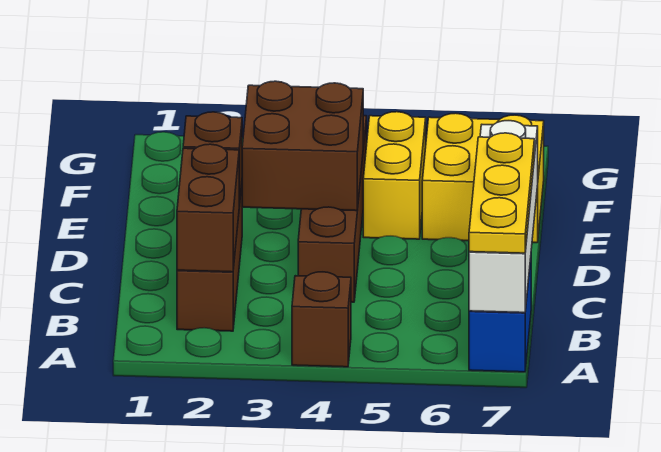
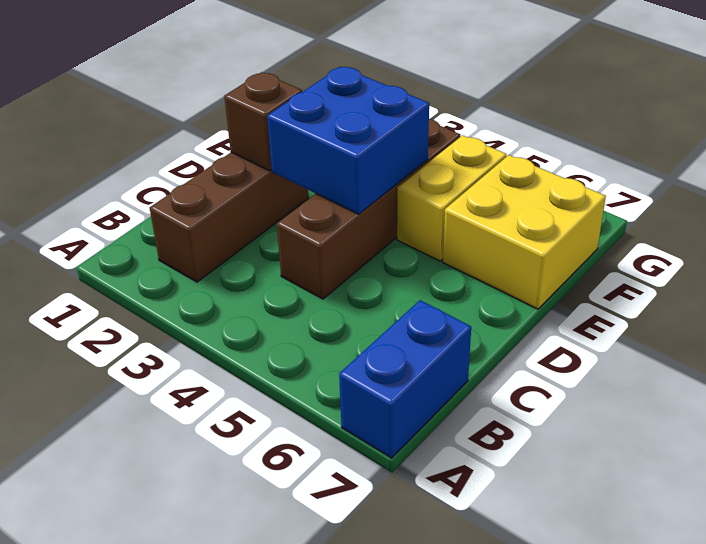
brown 1x1 brick [292,272,351,367] -> none
white 1x4 brick [469,121,538,313] -> none
yellow 1x3 plate [469,133,534,253] -> none
brown 1x2 brick [177,144,239,272] -> none
brown 2x2 brick [242,81,363,211] -> blue 2x2 brick [267,67,429,214]

